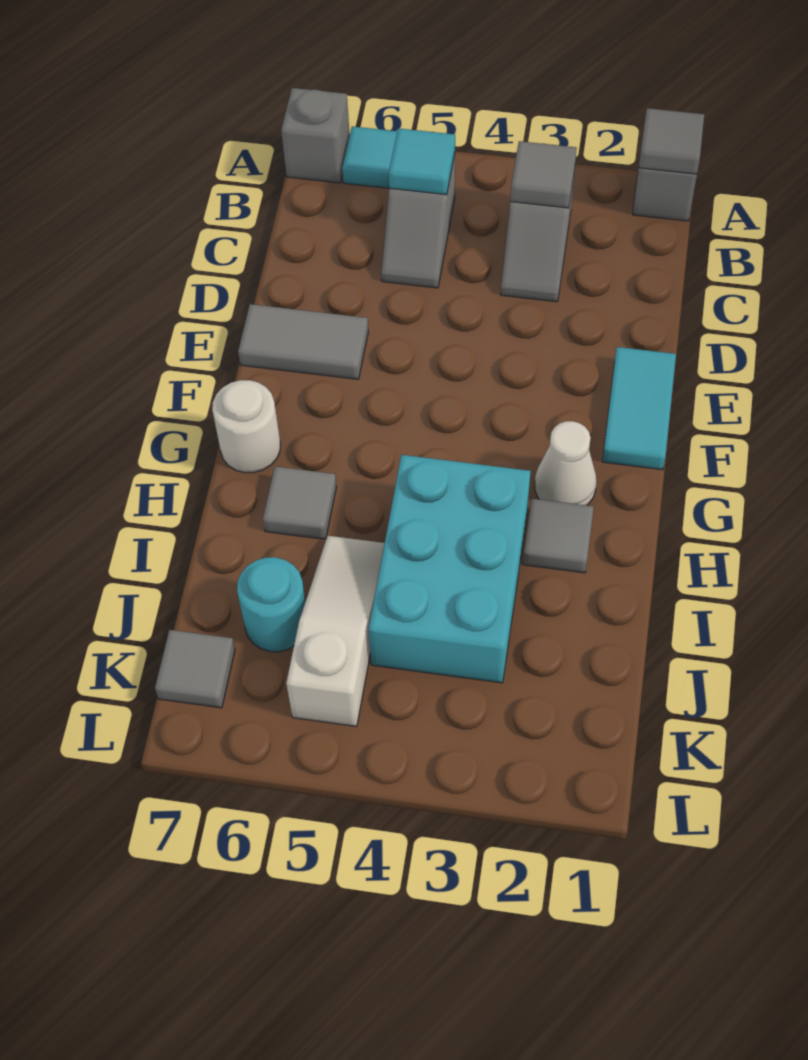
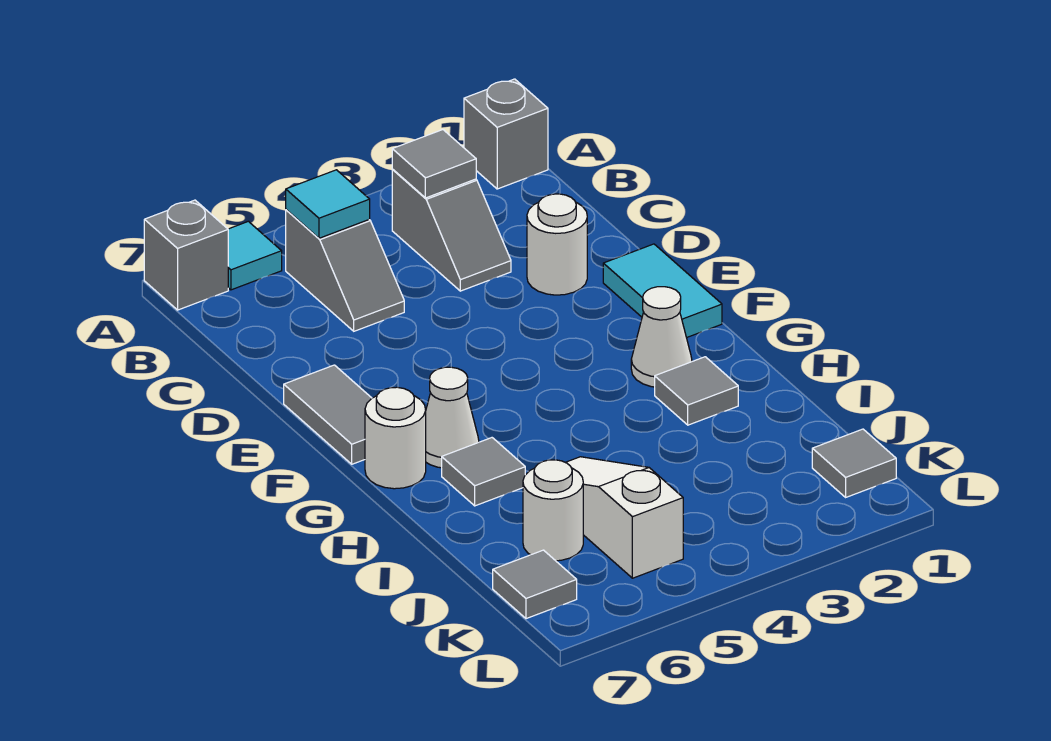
grey 1x1 tile [639,108,704,174] -> grey 1x1 tile moved to [812,429,896,497]
none -> white 1x1 round brick [527,194,587,295]
grey 1x2 tile [238,304,368,379] -> grey 1x2 tile turned to [284,365,372,464]
none -> white 1x1 cone [426,367,479,468]
cyan 2x3 brick [369,455,531,683] -> none
cyan 1x1 round brick [237,557,306,652] -> white 1x1 round brick [523,460,583,561]

